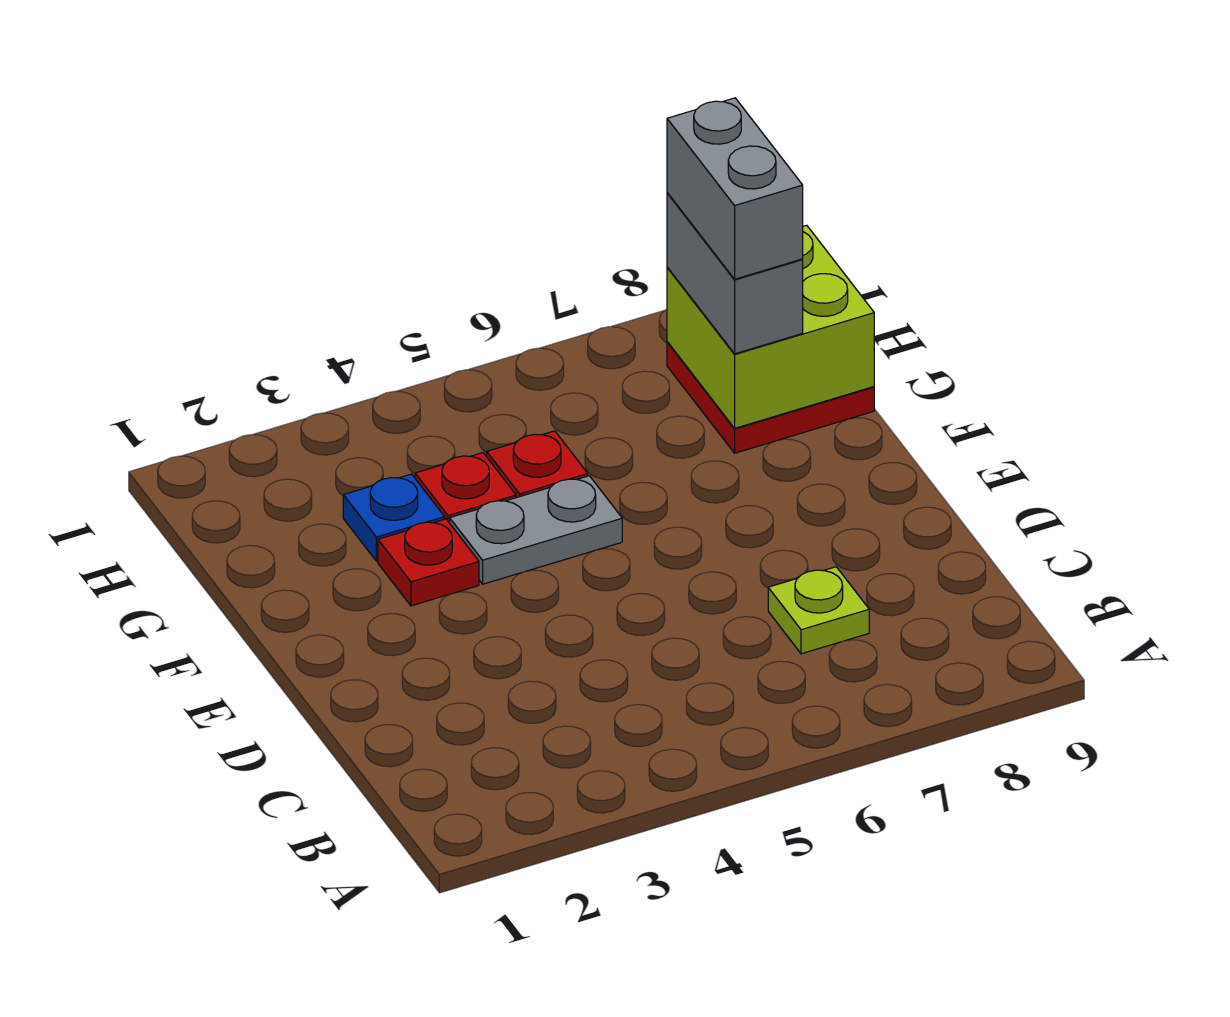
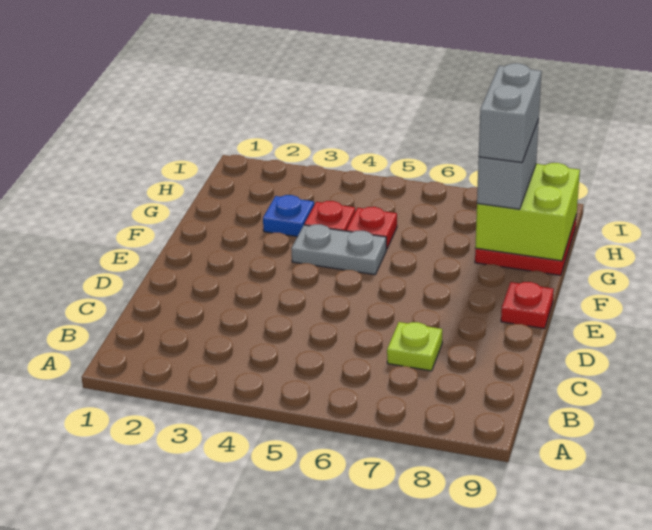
red 1x1 plate [378,519,479,606] -> red 1x1 plate moved to [501,282,554,329]

